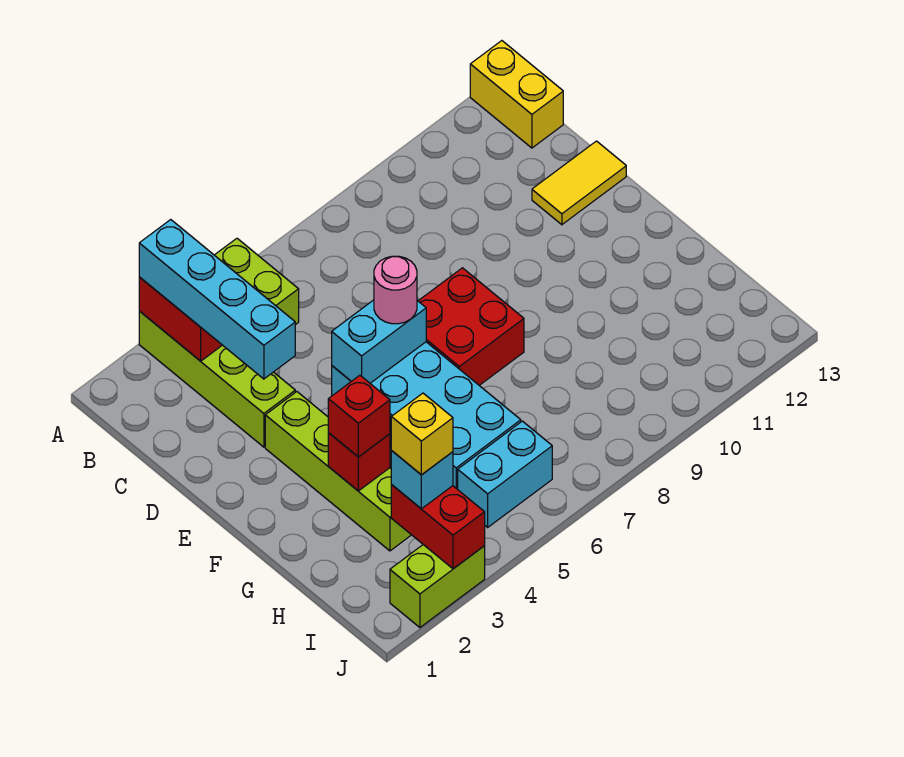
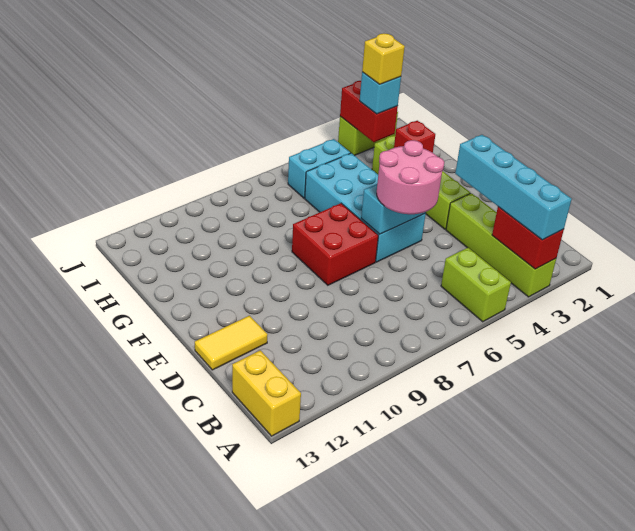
pink 1x1 round brick [374,256,417,324] -> pink 2x2 round brick [377,140,444,214]
red 1x1 brick [328,375,390,457] -> none

